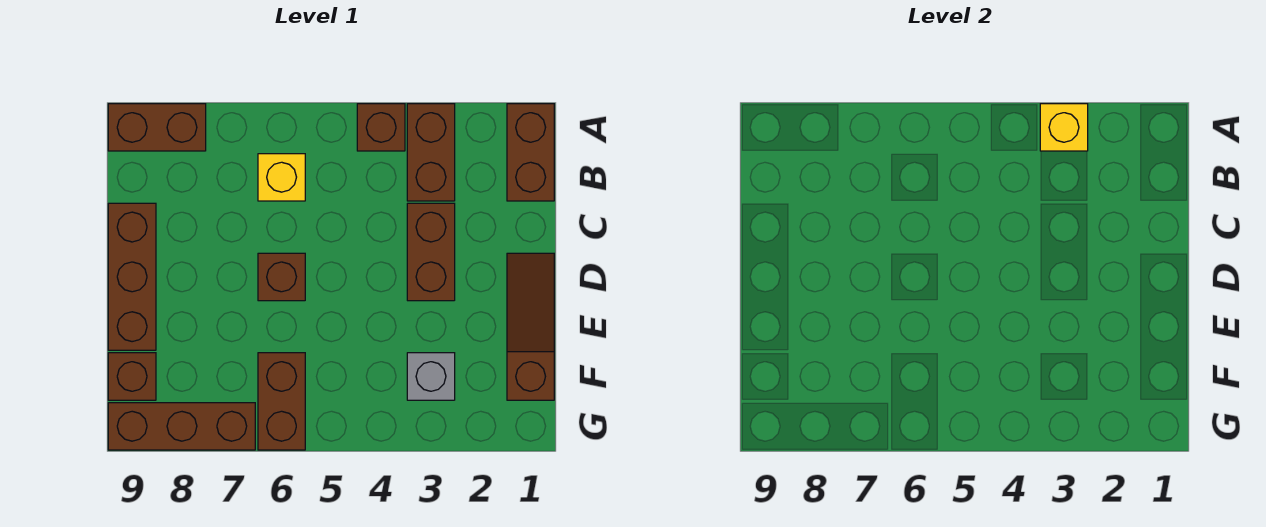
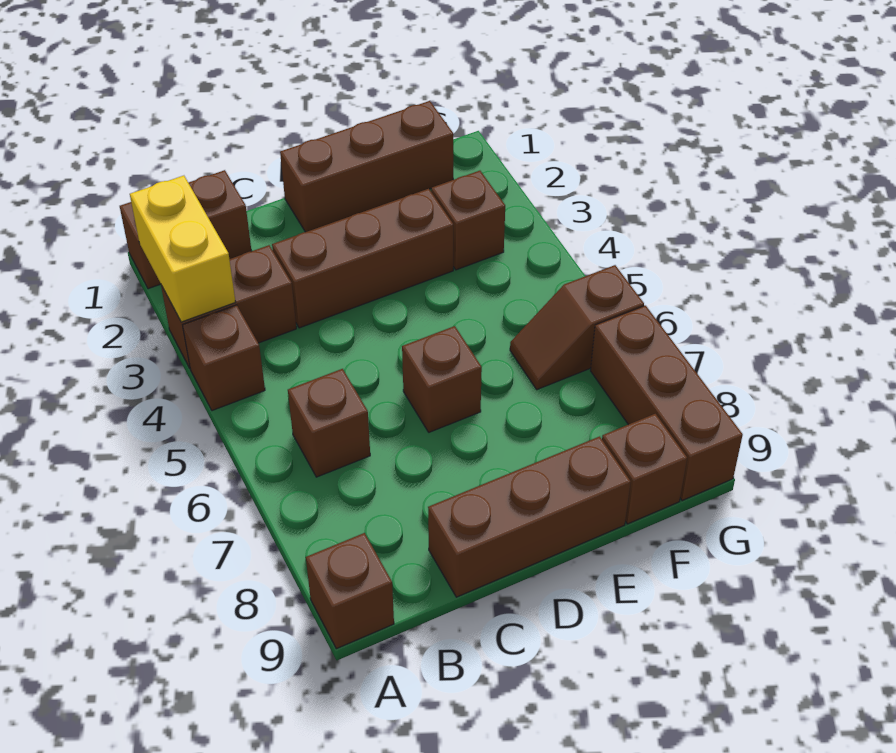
yellow 1x1 brick [1040,104,1088,151] -> yellow 1x2 brick [130,176,235,322]
brown 1x2 brick [108,104,206,151] -> brown 1x1 brick [306,533,394,649]
yellow 1x1 brick [258,154,305,201] -> brown 1x1 brick [288,369,370,477]
brown 1x2 brick [407,203,455,301] -> brown 1x3 brick [272,189,453,328]
brown 1x3 slope [507,253,554,400] -> brown 1x3 brick [280,101,453,232]
grey 1x1 brick [407,353,455,400] -> brown 1x1 brick [431,171,505,270]
brown 1x2 brick [258,353,305,450] -> brown 1x2 slope [510,265,644,389]

